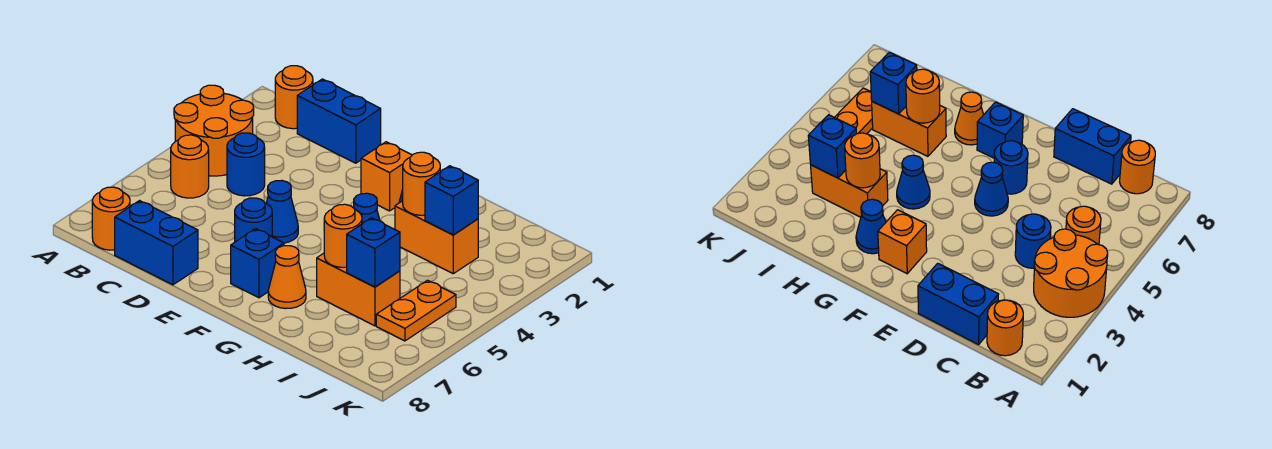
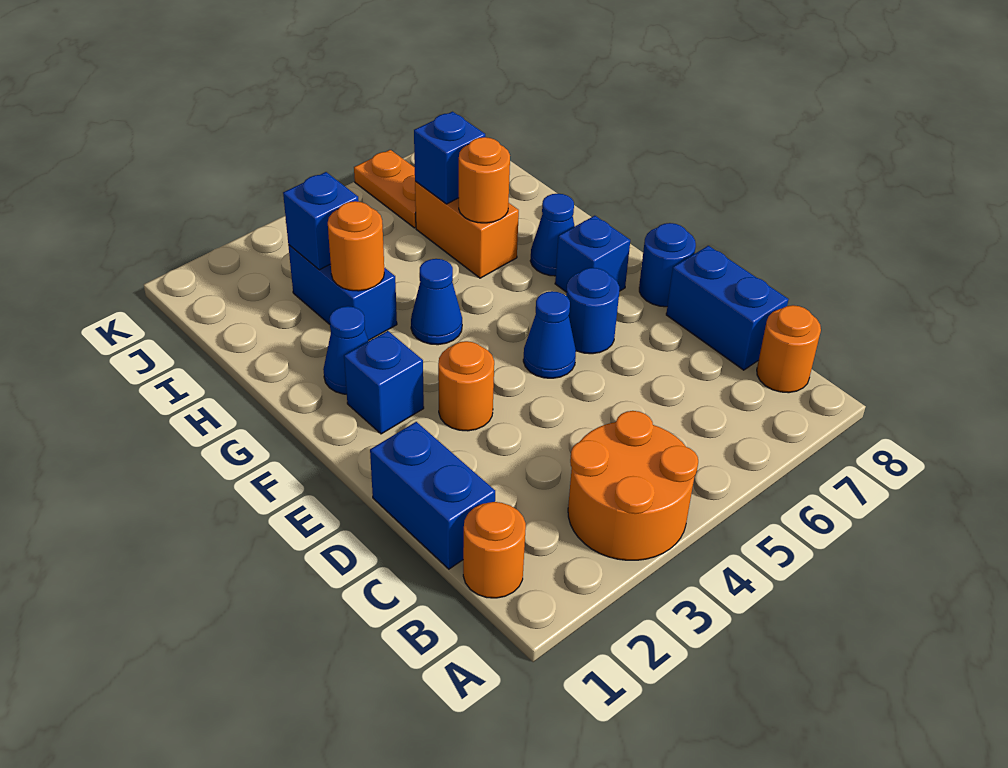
orange 1x1 round brick [171,135,209,198] -> orange 1x1 round brick moved to [438,341,494,431]
blue 1x1 round brick [227,133,265,196] -> blue 1x1 round brick moved to [639,223,696,307]
orange 1x1 brick [361,142,412,211] -> blue 1x1 brick [344,331,424,434]
orange 1x1 cone [268,246,306,309] -> blue 1x1 cone [530,194,575,276]
orange 1x2 brick [395,201,478,274] -> blue 1x2 brick [288,245,397,341]
orange 1x2 plate [376,280,456,341] -> orange 1x2 plate turned to [354,150,416,228]

